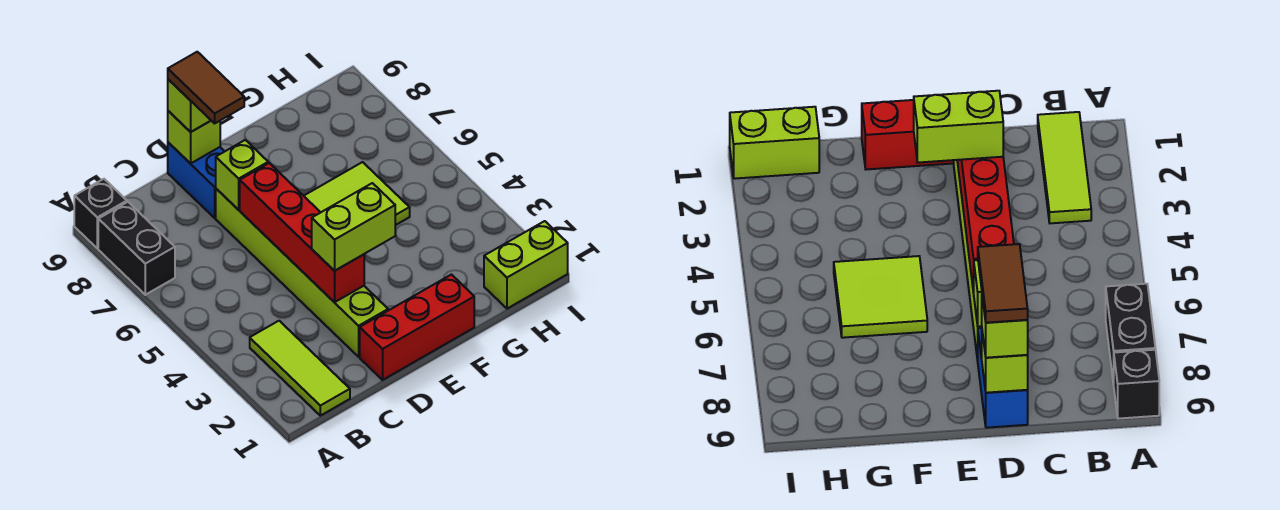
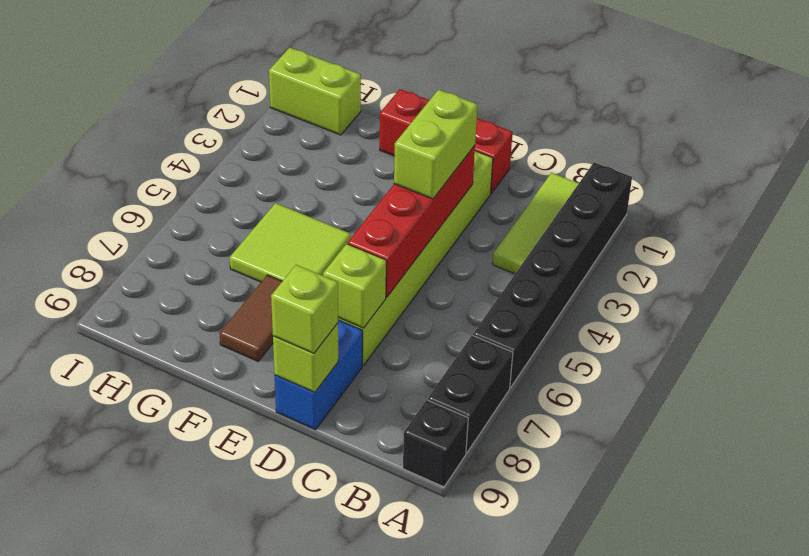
none -> black 1x6 brick [473,163,632,388]
lime 1x2 brick [312,183,395,271] -> lime 1x2 brick turned to [394,90,478,199]
brown 1x2 tile [168,52,244,123] -> brown 1x2 tile moved to [219,275,282,361]

